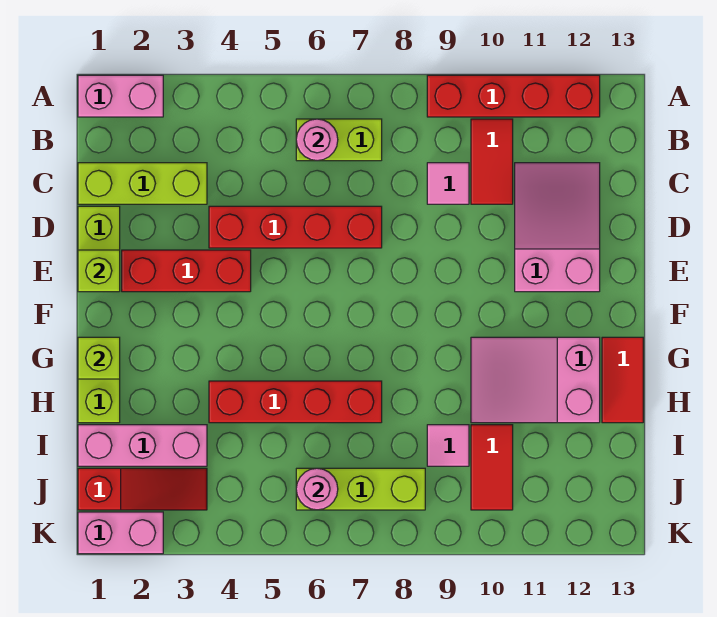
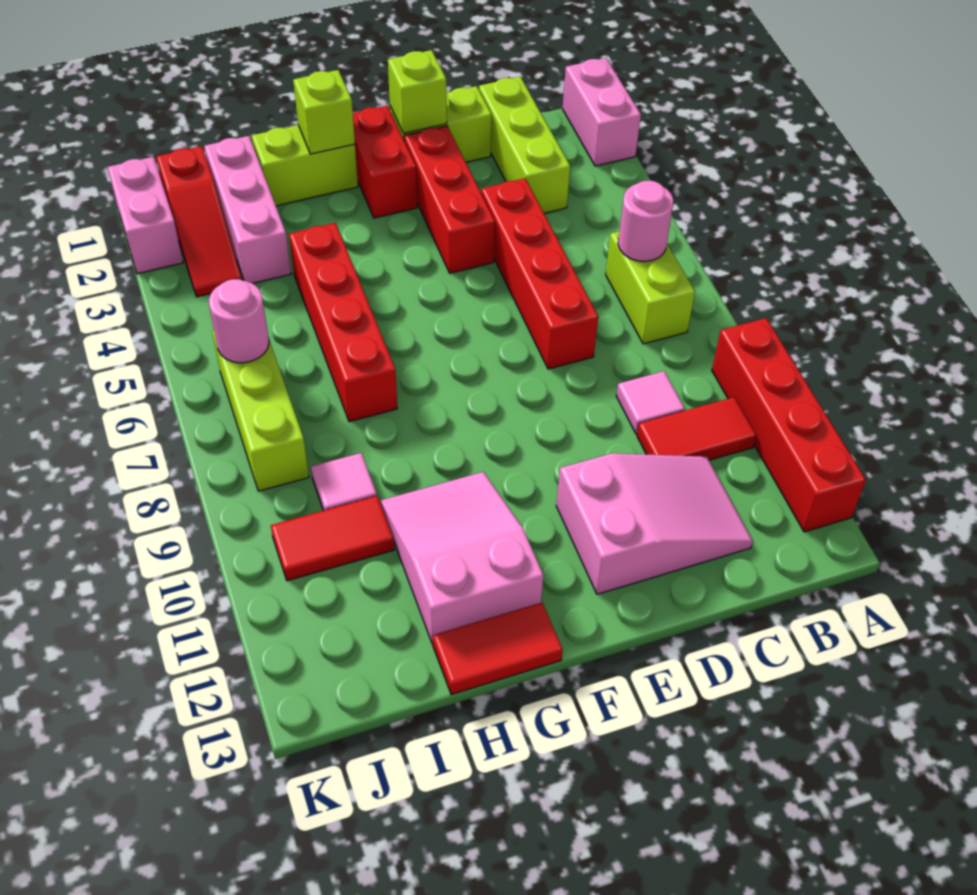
none -> red 1x2 brick [353,106,417,218]

